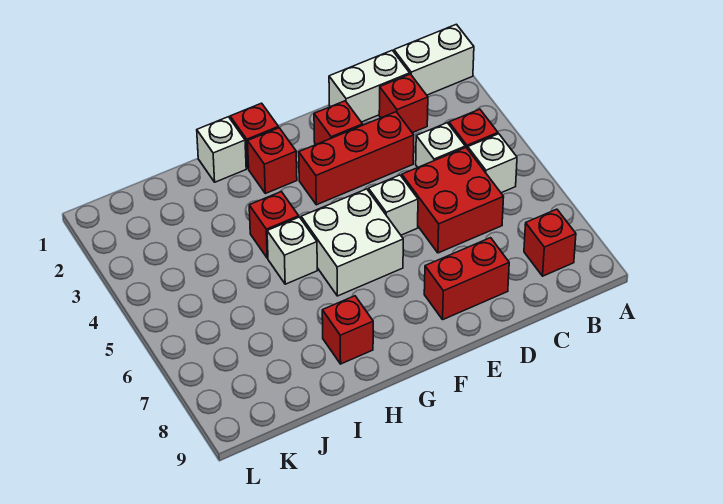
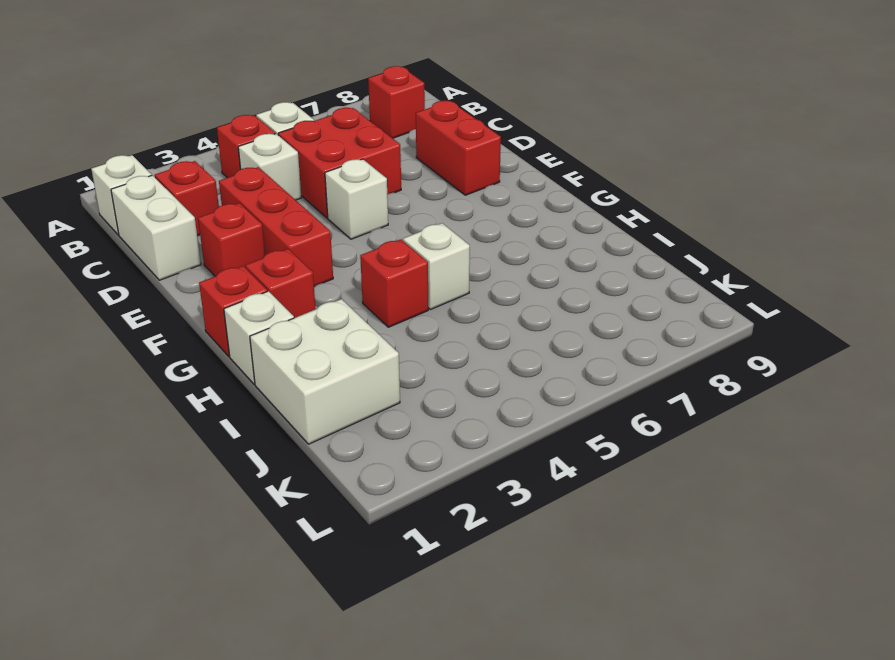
white 1x2 brick [394,24,474,95] -> white 1x1 brick [91,155,152,235]
white 2x2 brick [301,189,403,296] -> white 2x2 brick moved to [250,299,400,444]
red 1x1 brick [322,296,373,364] -> none

